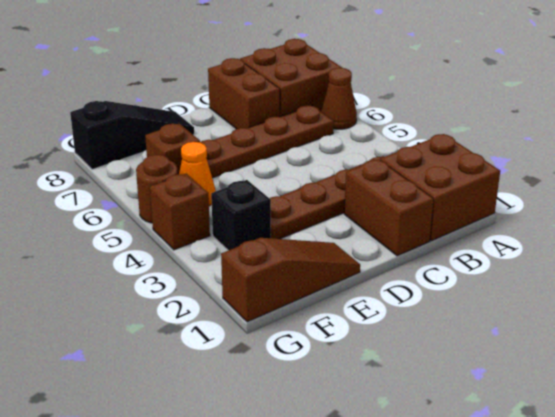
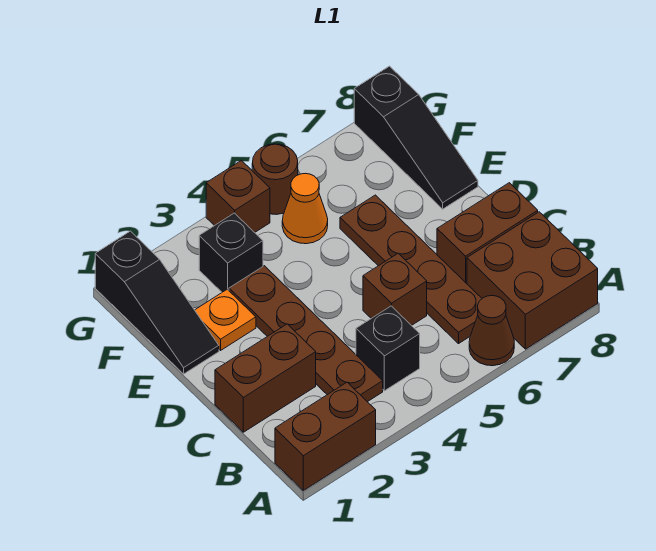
brown 2x2 brick [380,134,500,241] -> brown 1x2 brick [275,382,376,490]
none -> black 1x1 brick [356,306,420,391]
brown 1x3 slope [221,238,360,322] -> black 1x3 slope [95,231,219,374]
none -> orange 1x1 plate [195,289,256,350]
brown 1x1 brick [145,124,200,174] -> brown 1x1 brick moved to [363,253,427,326]

